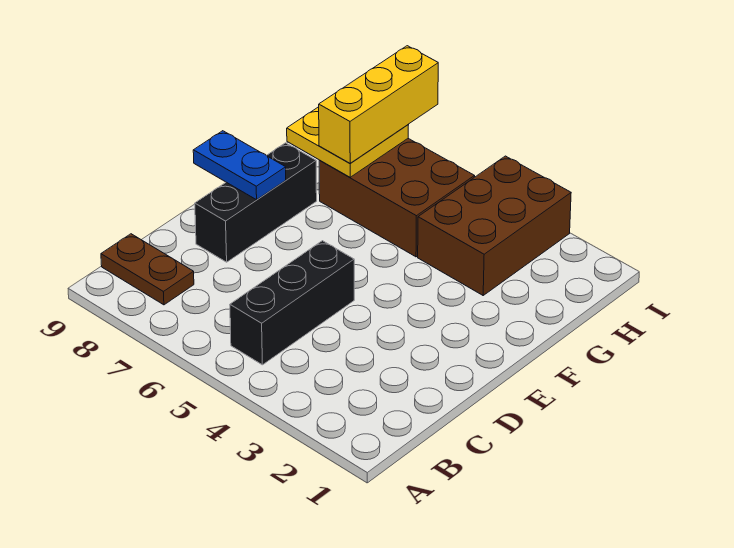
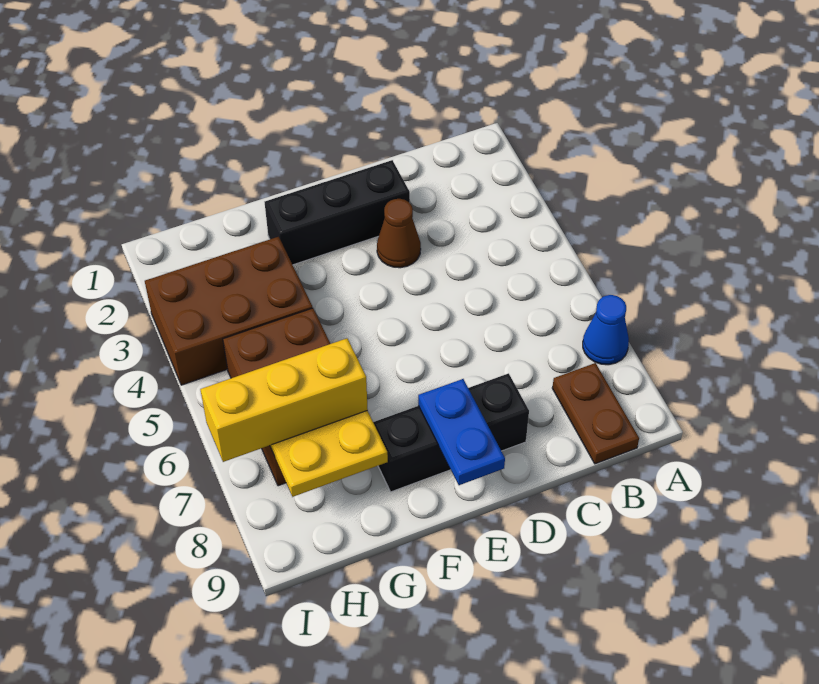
none -> blue 1x1 cone [583,295,629,365]
black 1x3 brick [230,241,354,365] -> black 1x3 brick moved to [265,160,410,265]
none -> brown 1x1 cone [377,199,421,268]

